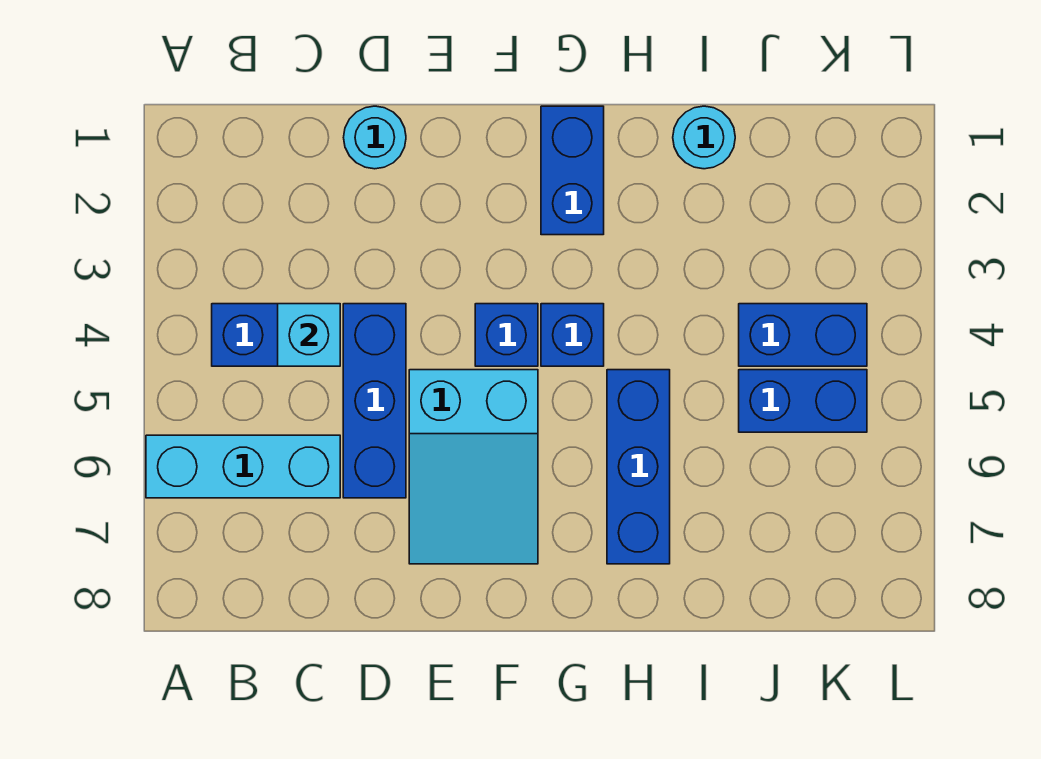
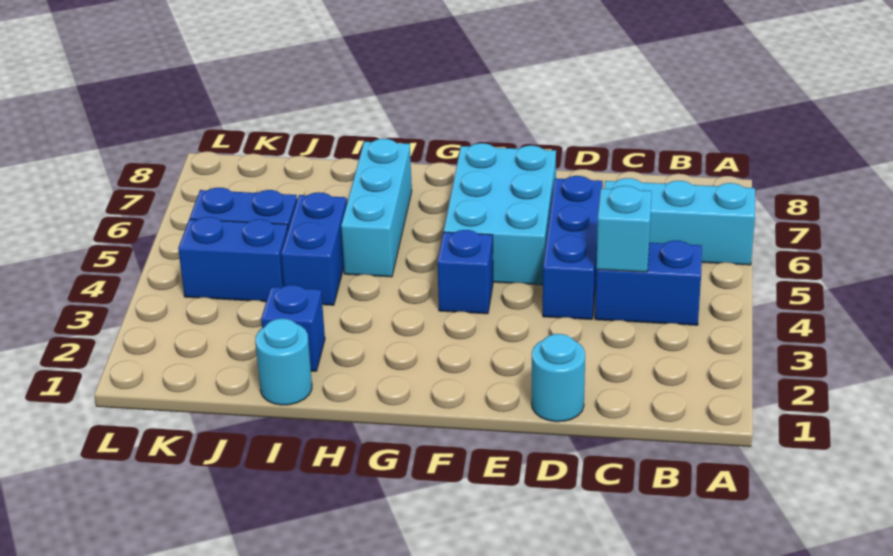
cyan 2x3 slope [409,370,538,564] -> cyan 2x3 brick [444,143,556,285]
blue 1x2 brick [541,106,604,235] -> blue 1x2 brick moved to [281,192,347,305]
blue 1x1 brick [541,304,604,366] -> blue 1x1 brick moved to [261,285,325,371]
blue 1x3 brick [607,370,670,564] -> cyan 1x3 brick [341,139,412,277]

